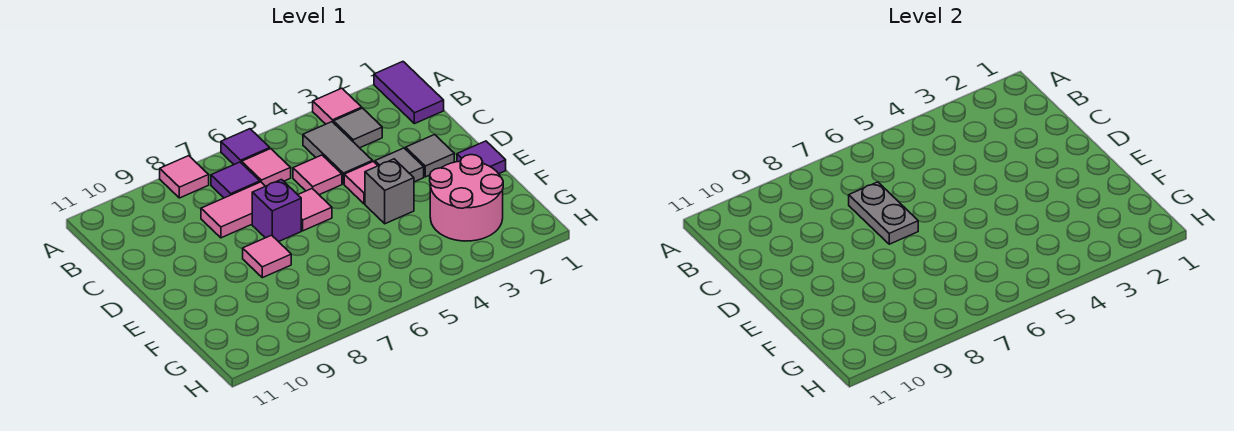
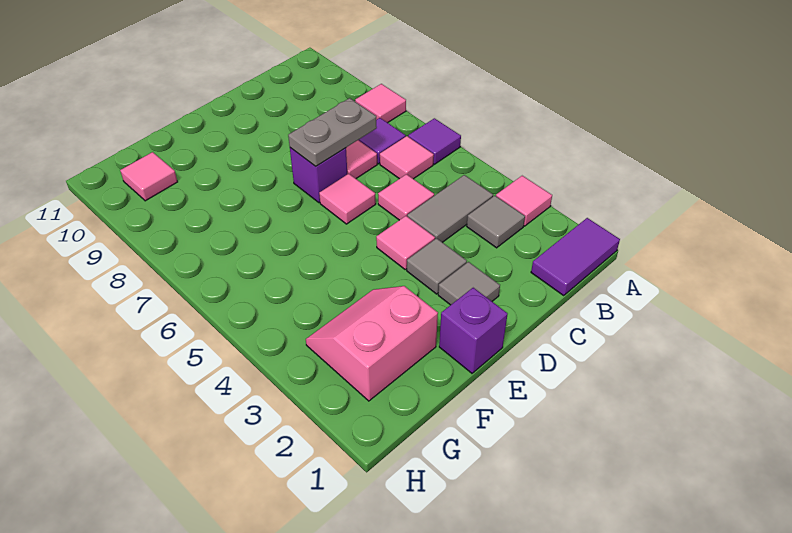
purple 1x1 tile [457,141,506,174] -> purple 1x1 brick [439,288,507,373]
grey 1x1 brick [365,159,414,224] -> none
pink 1x1 tile [243,235,291,278] -> pink 1x1 tile moved to [120,152,177,201]
pink 2x2 round brick [430,155,503,241] -> pink 2x2 slope [306,286,438,401]

